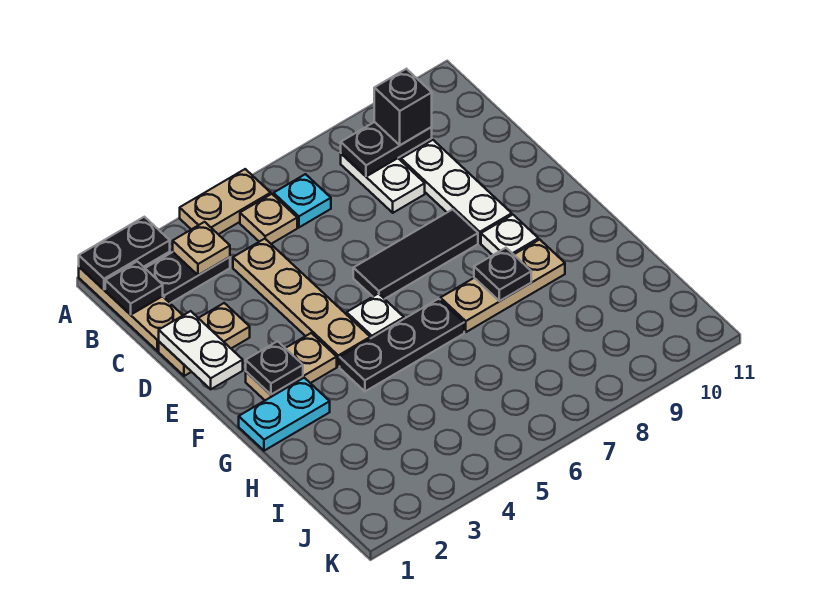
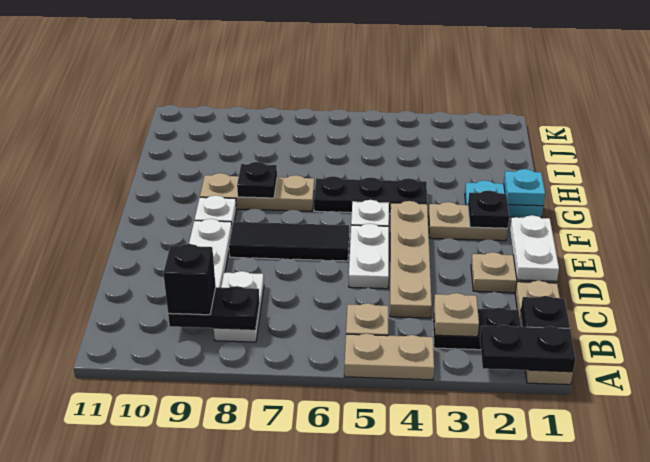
cyan 1x1 plate [274,174,331,227] -> cyan 1x1 plate moved to [504,169,545,206]
none -> white 1x2 plate [349,224,389,289]

